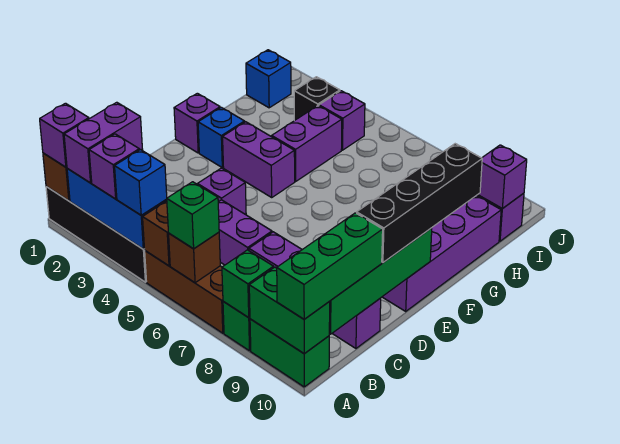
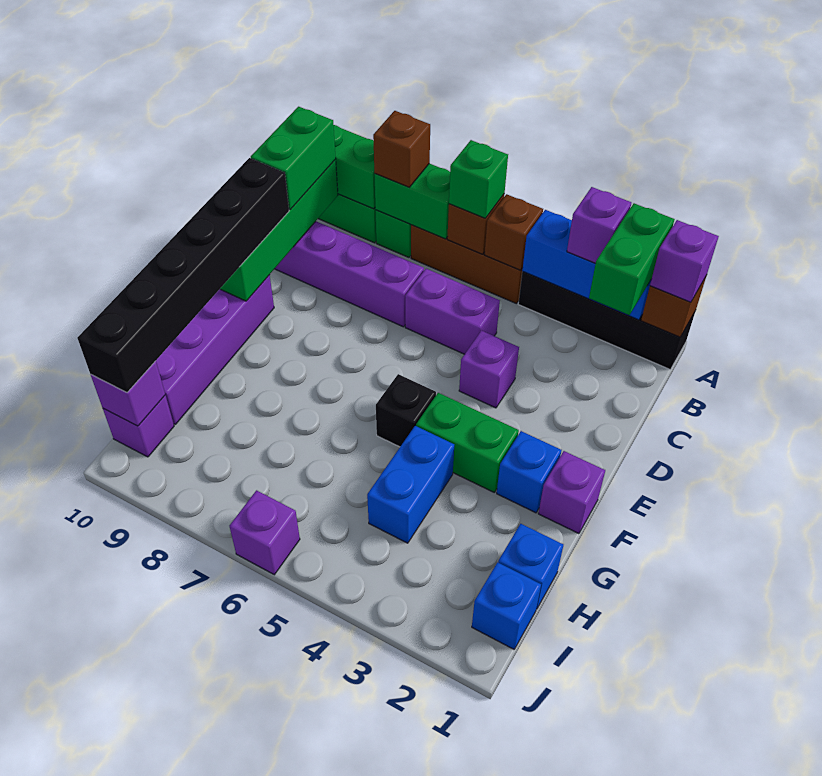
purple 1x2 brick [64,102,143,183] -> green 1x2 brick [589,203,675,315]
blue 1x1 brick [115,150,167,215] -> blue 1x1 brick moved to [498,524,563,609]
green 1x1 brick [222,250,274,318] -> green 1x2 brick [375,163,450,239]
none -> brown 1x1 brick [373,111,430,187]
green 1x3 brick [277,213,383,319] -> green 1x2 brick [251,107,336,210]
black 1x4 brick [357,144,482,262] -> black 1x6 brick [77,158,289,393]
purple 1x2 brick [223,122,295,197] -> green 1x2 brick [416,393,519,493]
purple 1x2 brick [272,106,342,181] -> blue 1x2 brick [367,426,454,543]
black 1x1 brick [294,77,340,121] -> black 1x1 brick moved to [376,374,436,447]
purple 1x1 brick [319,91,365,150] -> purple 1x1 brick moved to [229,490,300,575]

